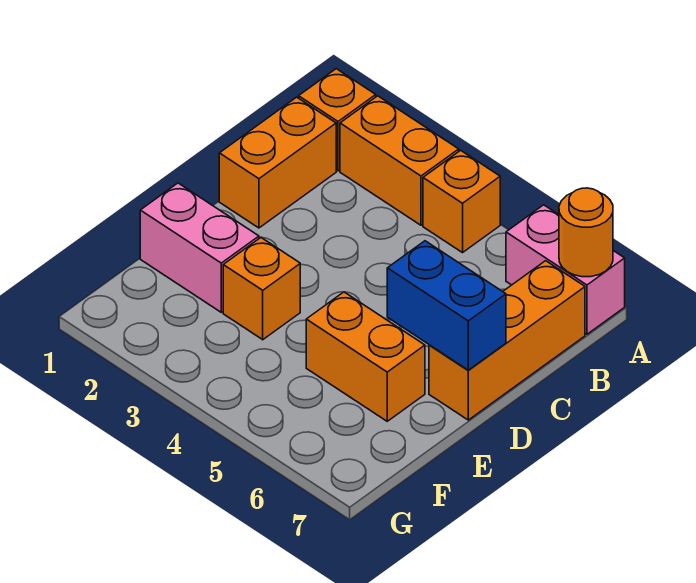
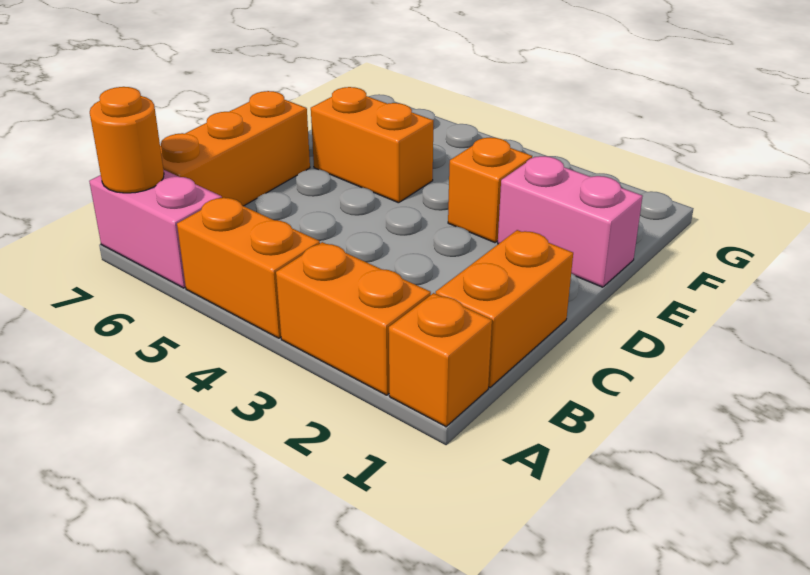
orange 1x1 brick [423,150,500,253] -> orange 1x2 brick [177,198,320,338]
blue 1x2 brick [387,241,506,370] -> none

